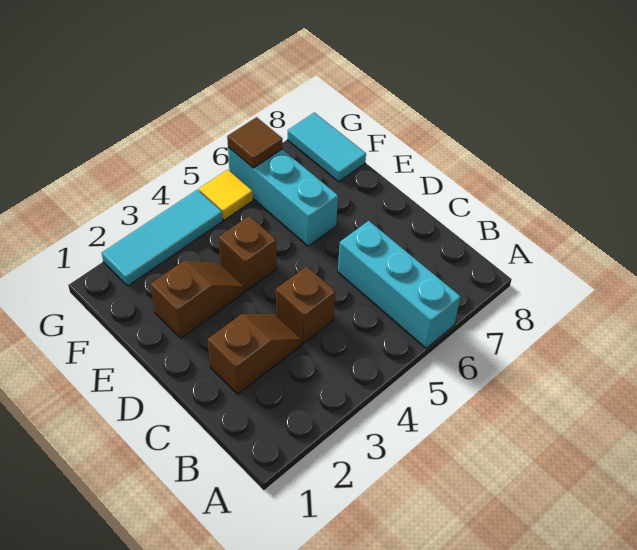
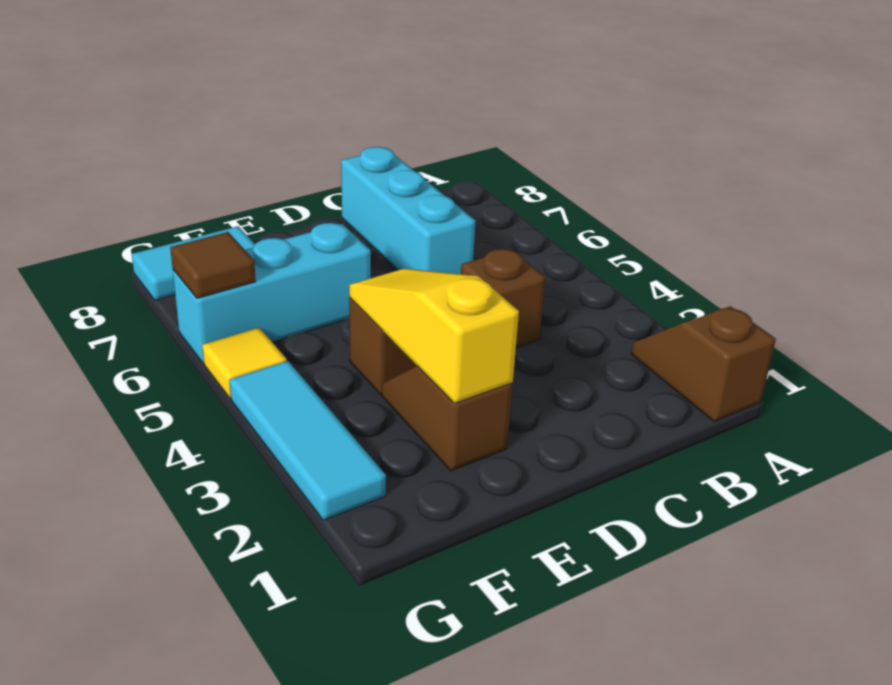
cyan 1x3 brick [338,221,460,348] -> cyan 1x3 brick turned to [341,147,476,274]
brown 1x2 slope [208,314,302,394] -> brown 1x2 slope moved to [631,306,776,422]
none -> yellow 1x3 slope [349,269,519,403]

